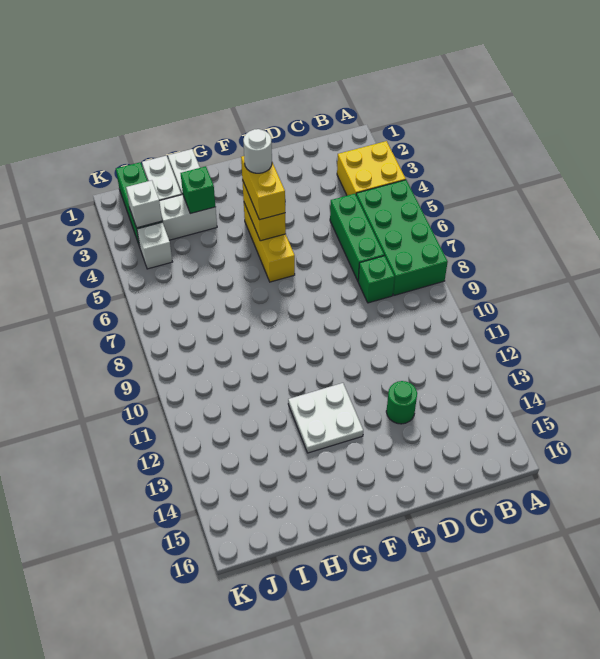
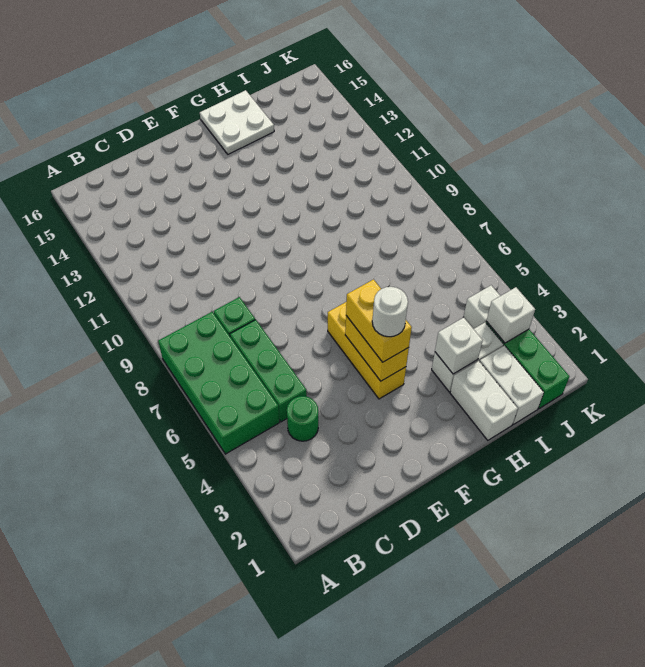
yellow 2x2 brick [337,141,406,196] -> none
green 1x1 round brick [386,381,417,424] -> green 1x1 round brick moved to [287,396,318,441]
white 2x2 plate [288,383,363,453] -> white 2x2 plate moved to [200,90,274,154]
green 1x1 brick [181,166,215,214] -> white 1x1 brick [435,317,483,374]

